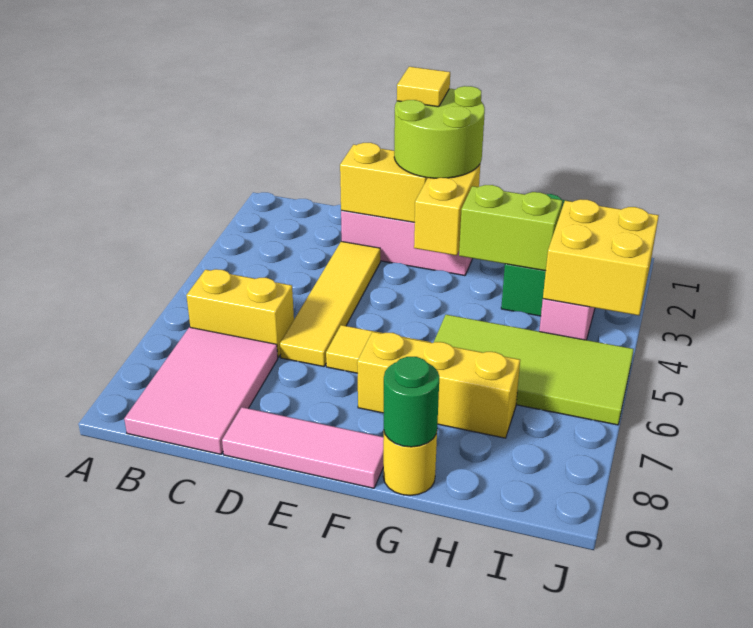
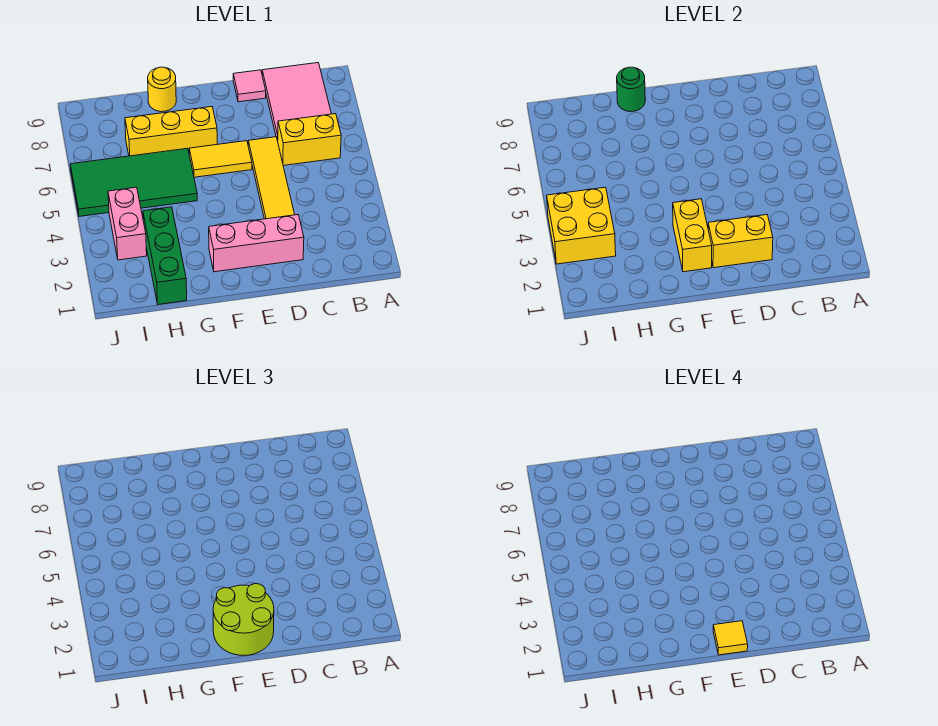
pink 1x3 tile [222,407,384,488] -> pink 1x1 tile [233,70,266,102]
lime 1x2 brick [459,185,562,271] -> none
lime 2x4 tile [434,315,634,425] -> green 2x4 tile [70,148,197,216]

